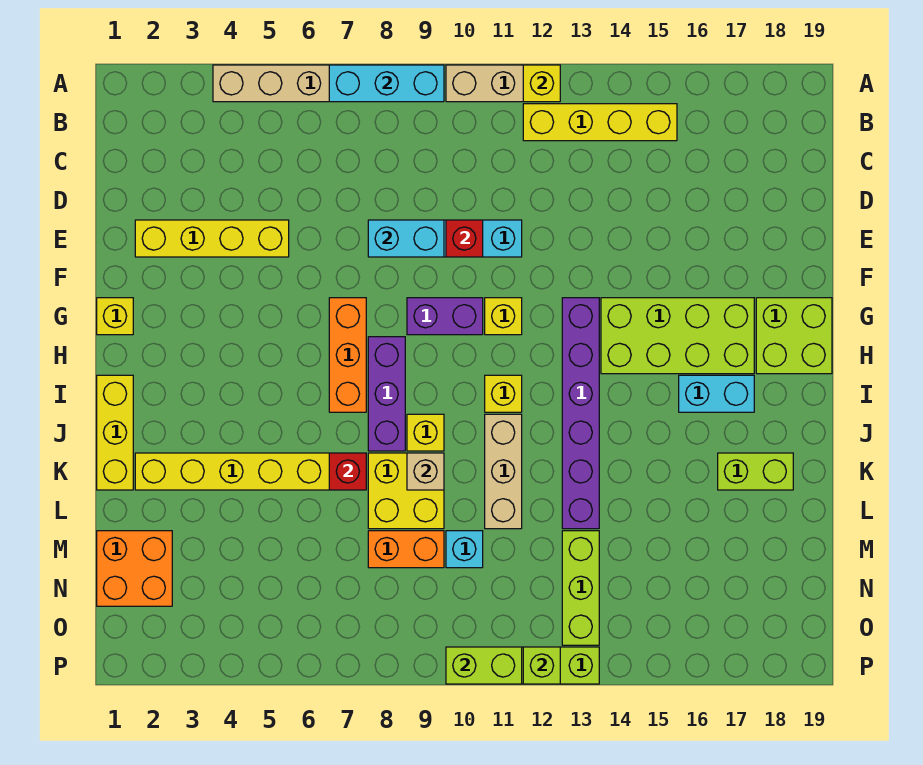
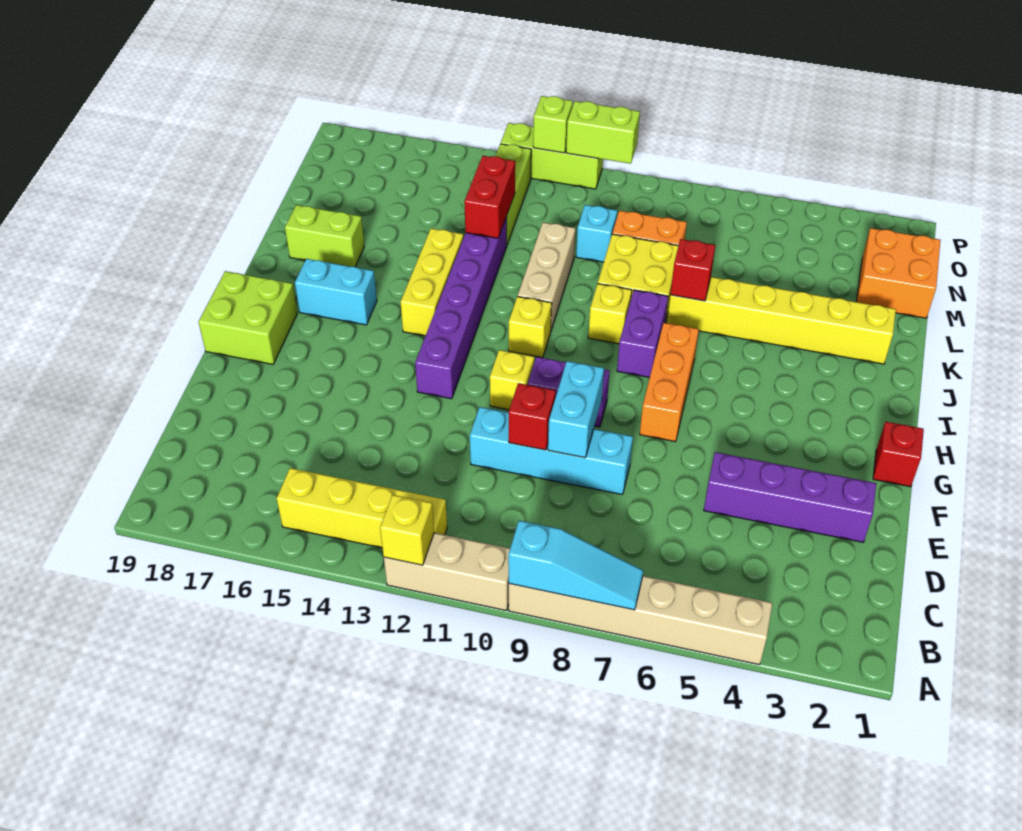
cyan 1x3 brick [329,65,444,102] -> cyan 1x3 slope [508,521,643,610]
yellow 1x4 brick [135,220,289,257] -> purple 1x4 brick [704,452,876,542]
cyan 1x2 brick [368,220,444,257] -> cyan 1x2 brick turned to [548,361,604,458]
yellow 1x1 brick [97,298,133,335] -> red 1x1 brick [873,422,924,487]
lime 2x4 brick [601,298,754,374] -> none
purple 1x3 brick [368,337,405,451] -> purple 1x2 brick [617,290,668,378]
yellow 1x3 brick [97,375,133,490] -> yellow 1x3 brick moved to [401,228,463,336]
tan 1x1 brick [407,453,444,490] -> none
none -> red 1x2 brick [464,156,515,238]

